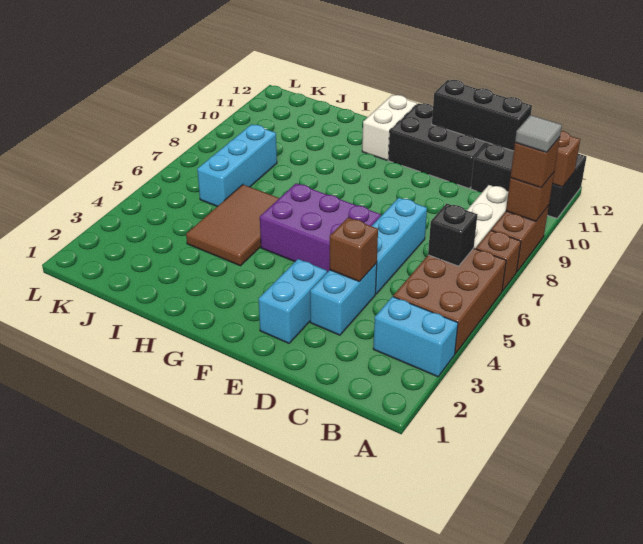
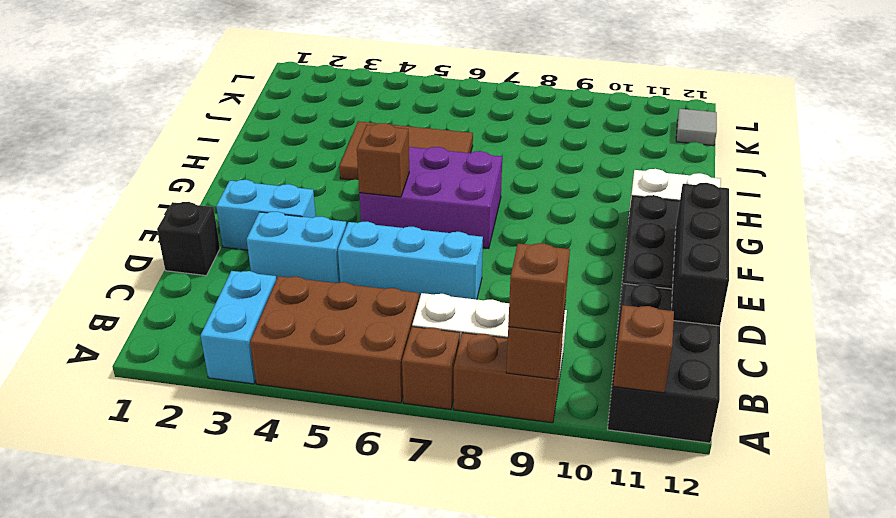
grey 1x1 tile [515,115,562,152] -> grey 1x1 tile moved to [676,109,717,146]
black 1x1 brick [428,203,478,266] -> black 1x1 brick moved to [157,202,220,275]
brown 1x1 brick [330,218,378,282] -> brown 1x1 brick moved to [357,123,409,197]
purple 2x3 brick [260,183,381,272] -> purple 2x3 brick turned to [359,147,502,249]
cyan 1x3 brick [197,124,277,206] -> none

